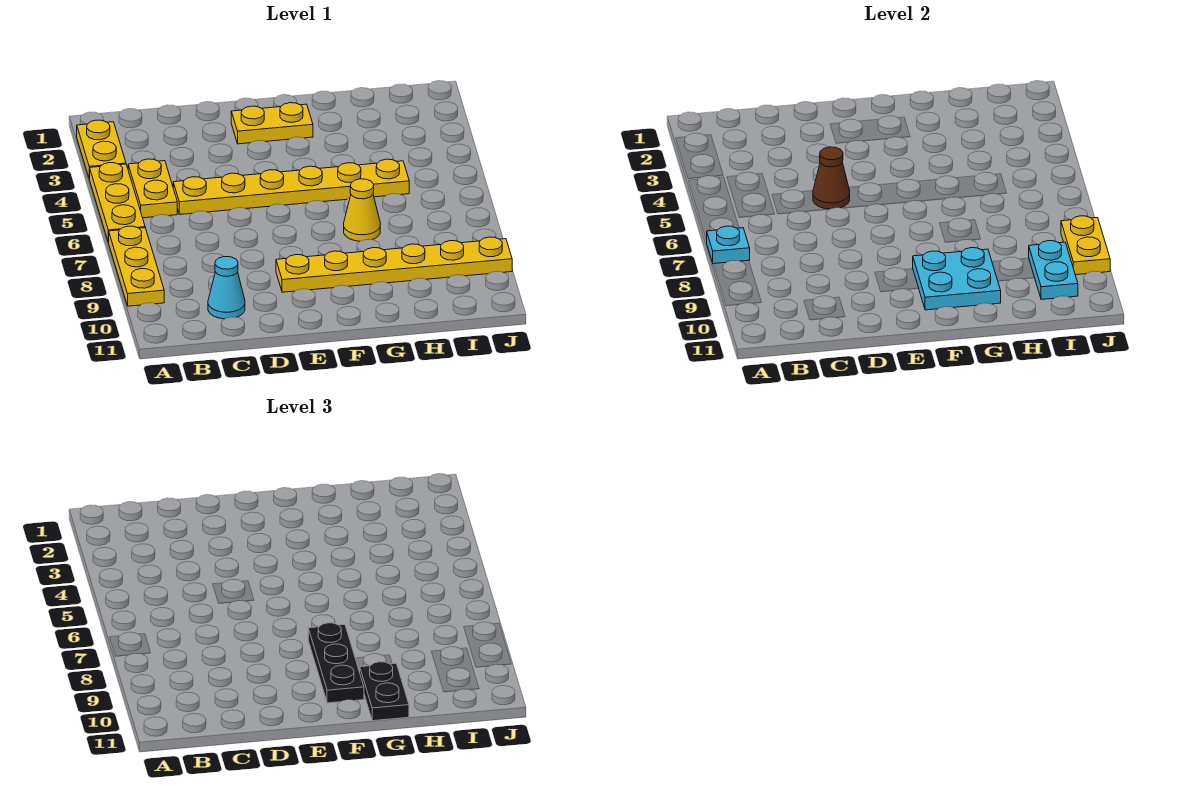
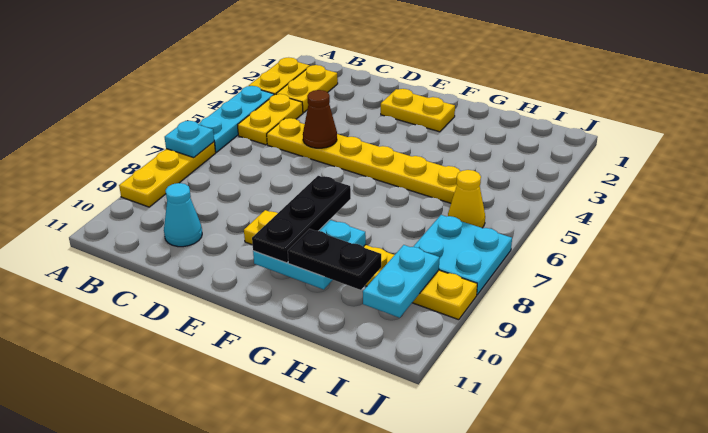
yellow 1x3 plate [90,163,145,242] -> cyan 1x3 plate [198,86,274,152]
yellow 1x1 cone [344,179,380,241] -> yellow 1x1 cone moved to [448,170,485,228]
black 1x2 plate [360,662,409,721] -> black 1x2 plate turned to [288,229,381,290]
none -> cyan 2x2 plate [413,215,512,295]
yellow 1x2 plate [1061,216,1110,275] -> yellow 1x2 plate moved to [277,65,338,113]

